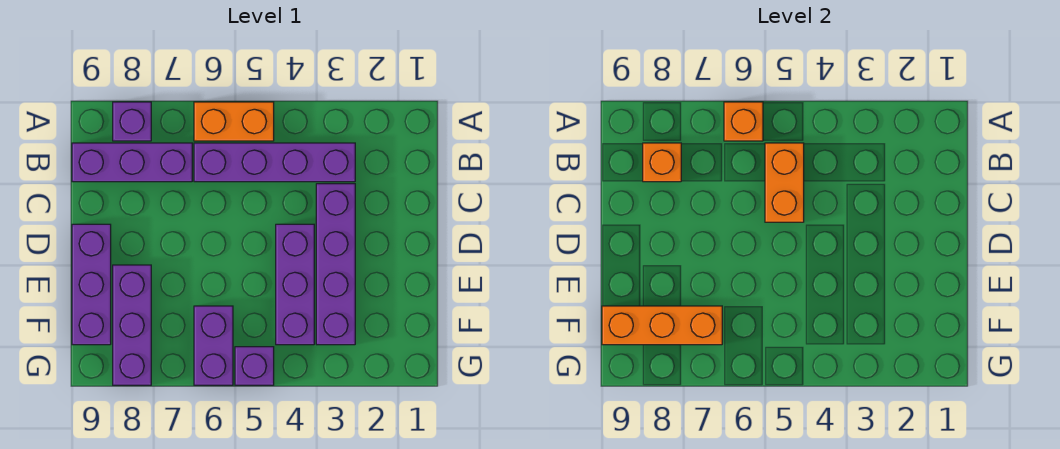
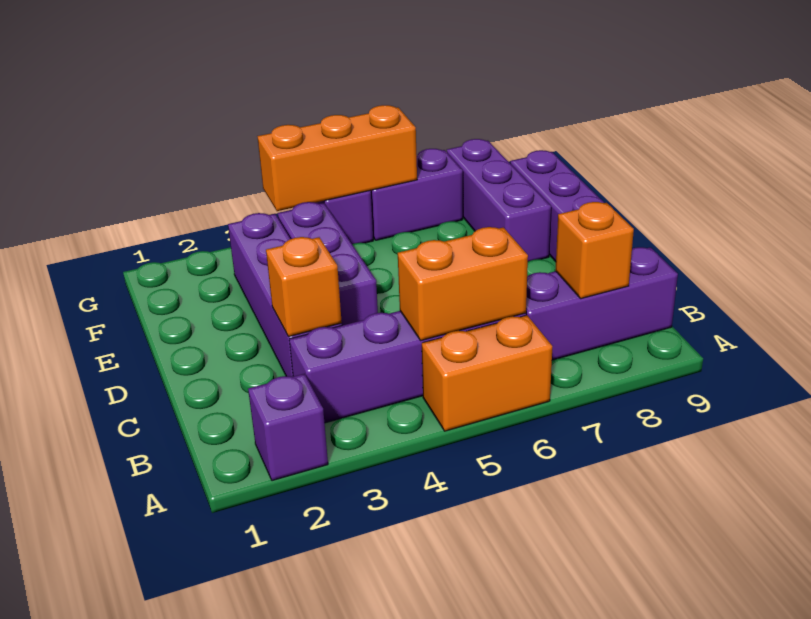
orange 1x1 brick [724,102,763,141] -> orange 1x1 brick moved to [266,237,342,337]
purple 1x1 brick [113,102,151,141] -> purple 1x1 brick moved to [248,374,328,481]
orange 1x2 brick [765,143,804,222] -> orange 1x2 brick turned to [398,227,528,341]
purple 1x2 brick [194,306,233,385] -> purple 1x2 brick turned to [370,149,463,240]
orange 1x3 brick [602,306,722,345] -> orange 1x3 brick moved to [258,105,417,211]

